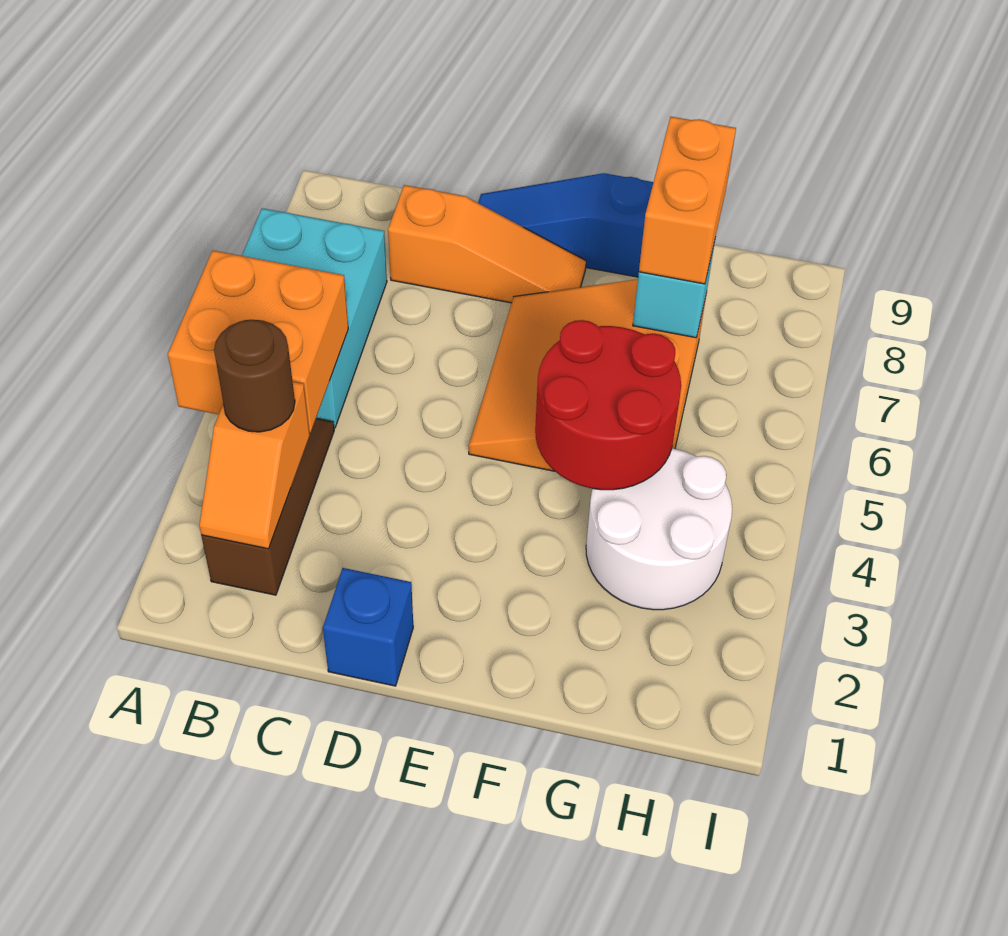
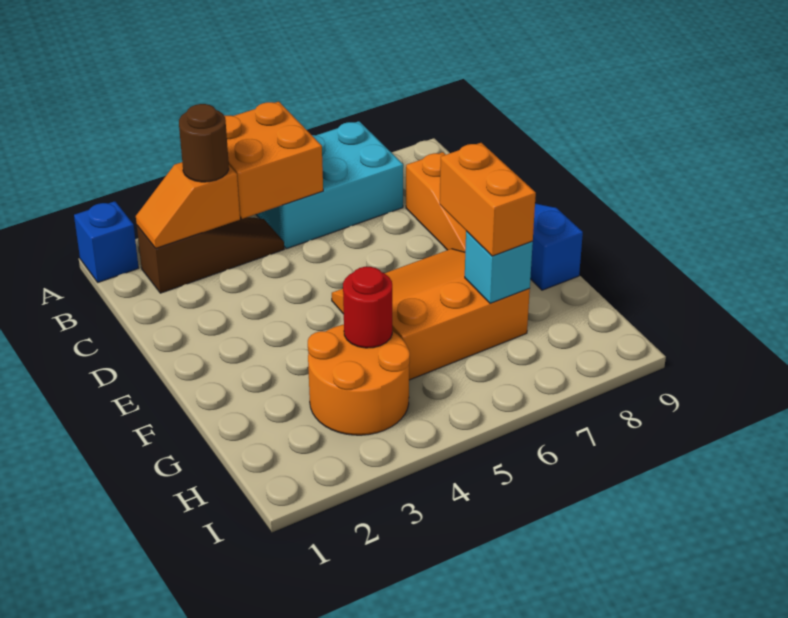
blue 1x1 brick [323,568,413,686] -> blue 1x1 brick moved to [74,201,139,282]
red 2x2 round brick [535,320,681,490] -> red 1x1 round brick [343,267,392,348]
white 2x2 round brick [586,448,732,610] -> orange 2x2 round brick [308,325,410,435]
orange 1x2 brick [639,117,736,284] -> orange 1x2 brick turned to [440,143,536,256]

